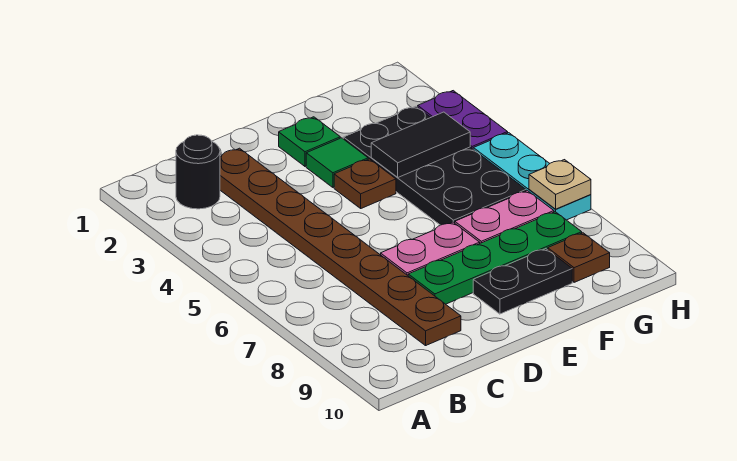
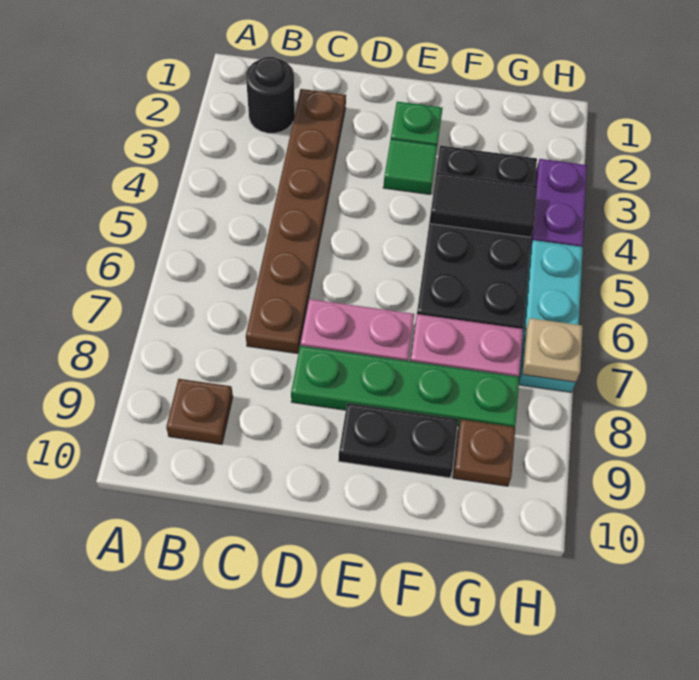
brown 1x8 plate [220,148,461,346] -> brown 1x6 plate [246,89,346,354]
brown 1x1 plate [334,159,396,208] -> brown 1x1 plate moved to [166,379,233,444]

